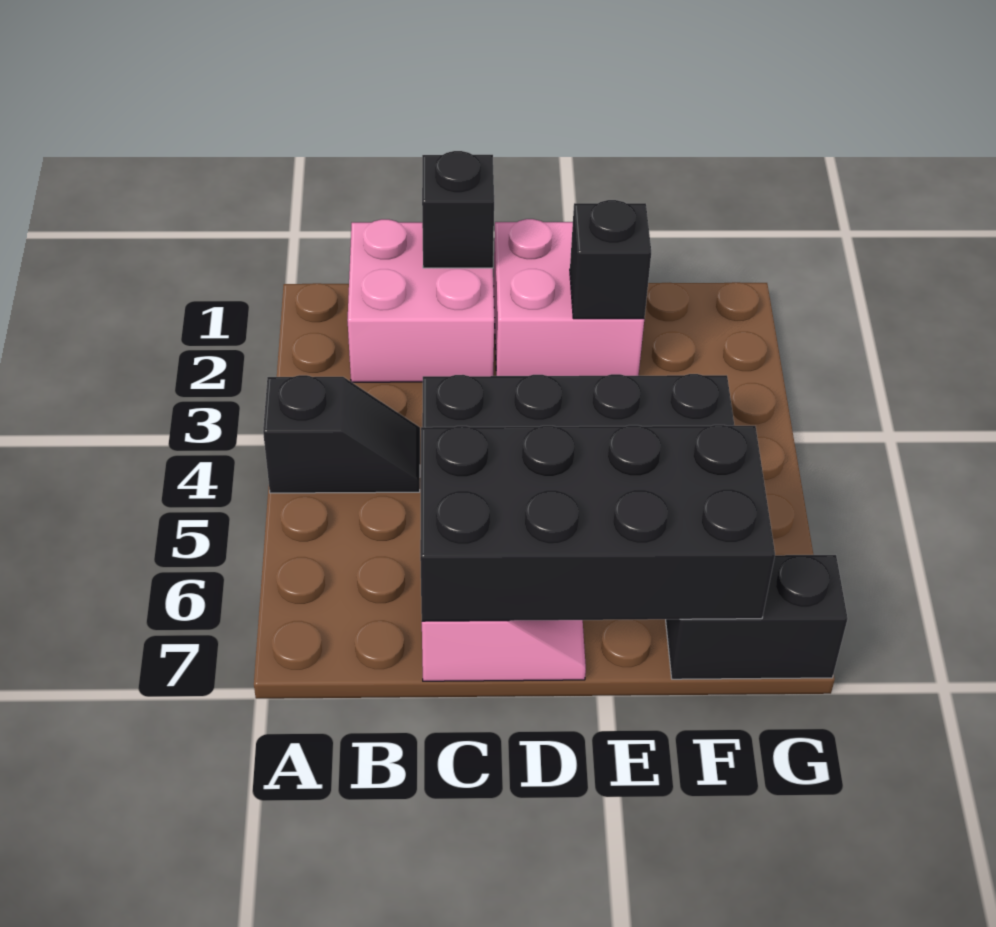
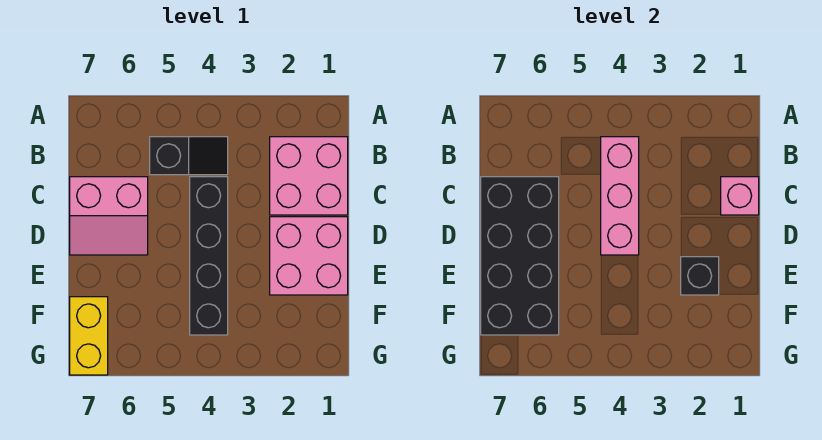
black 1x2 slope [263,375,420,493] -> black 1x2 slope turned to [150,137,228,175]
none -> pink 1x3 brick [601,137,639,255]
black 1x1 brick [422,151,494,268] -> pink 1x1 brick [721,177,759,215]
black 1x2 brick [666,555,848,679] -> yellow 1x2 brick [70,297,108,375]

